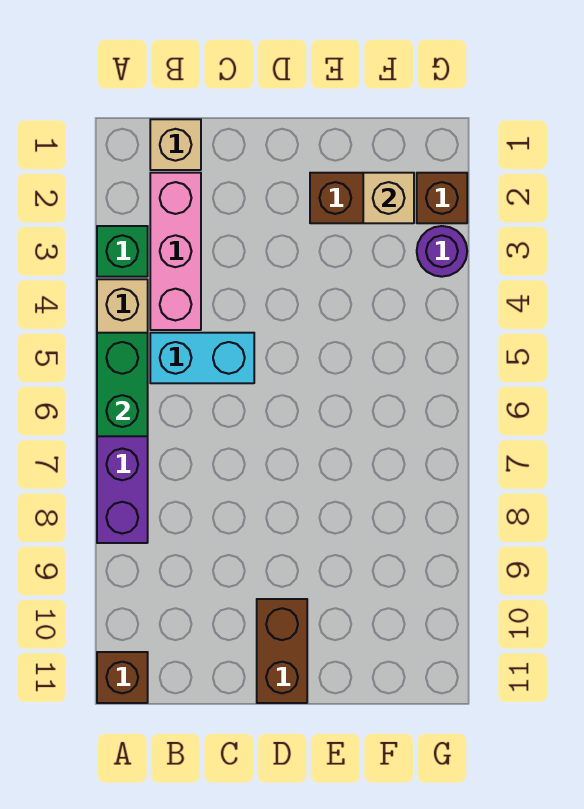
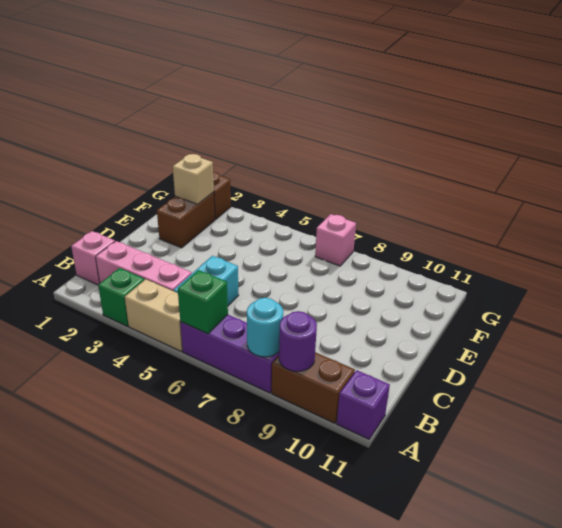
green 1x2 brick [97,333,148,436] -> green 1x1 brick [178,270,228,334]
none -> cyan 1x1 round brick [247,298,283,357]
brown 1x1 brick [97,652,148,703] -> purple 1x1 brick [337,370,390,439]
tan 1x1 brick [150,119,201,170] -> pink 1x1 brick [71,231,115,285]
brown 1x2 brick [257,599,307,703] -> brown 1x2 brick moved to [272,352,355,423]
purple 1x1 round brick [417,226,467,277] -> purple 1x1 round brick moved to [279,311,317,372]
none -> pink 1x1 brick [315,214,356,266]

